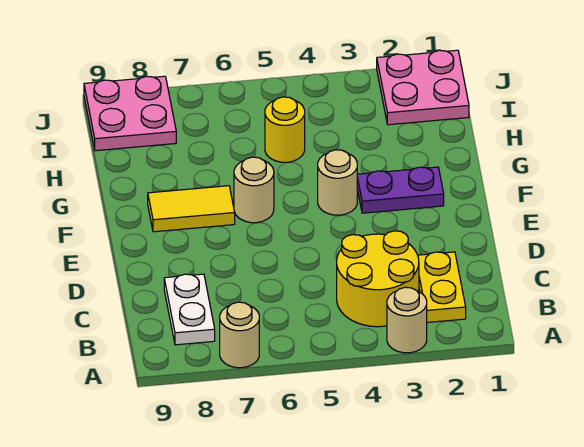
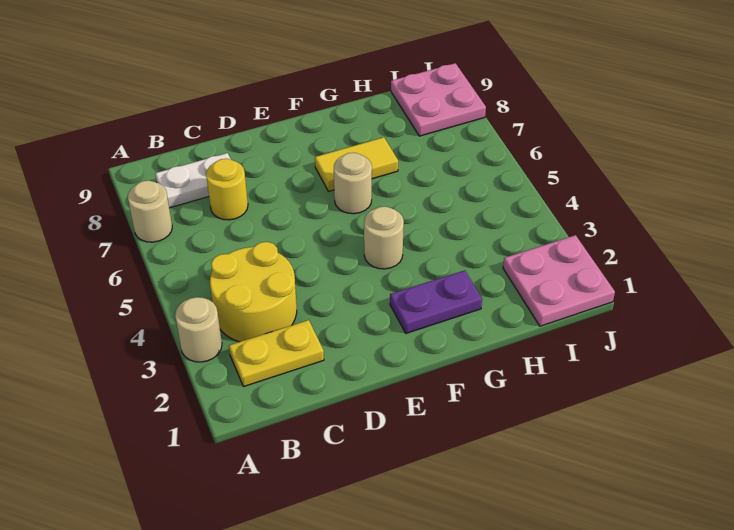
purple 1x2 plate [357,167,444,213] -> purple 1x2 plate turned to [390,270,482,333]
yellow 1x2 tile [148,186,235,232] -> yellow 1x2 tile turned to [315,137,398,191]
yellow 1x1 round brick [265,97,305,162] -> yellow 1x1 round brick moved to [206,159,248,220]

